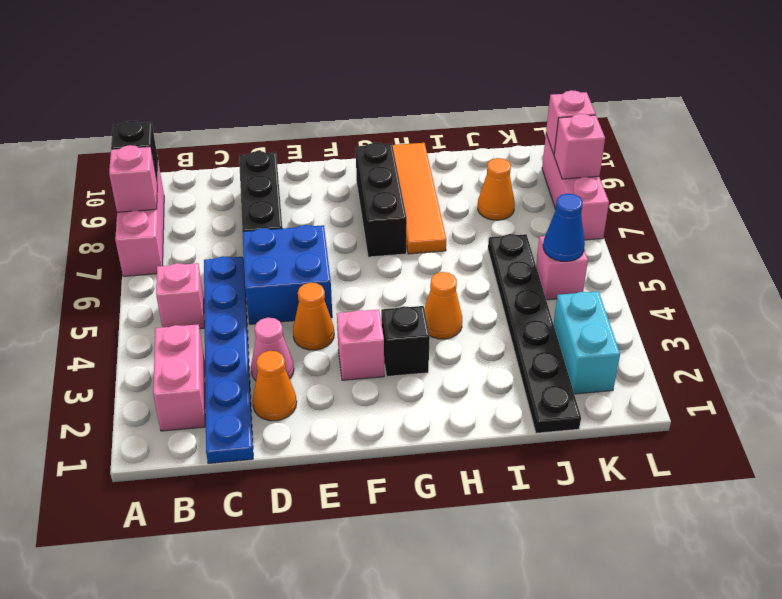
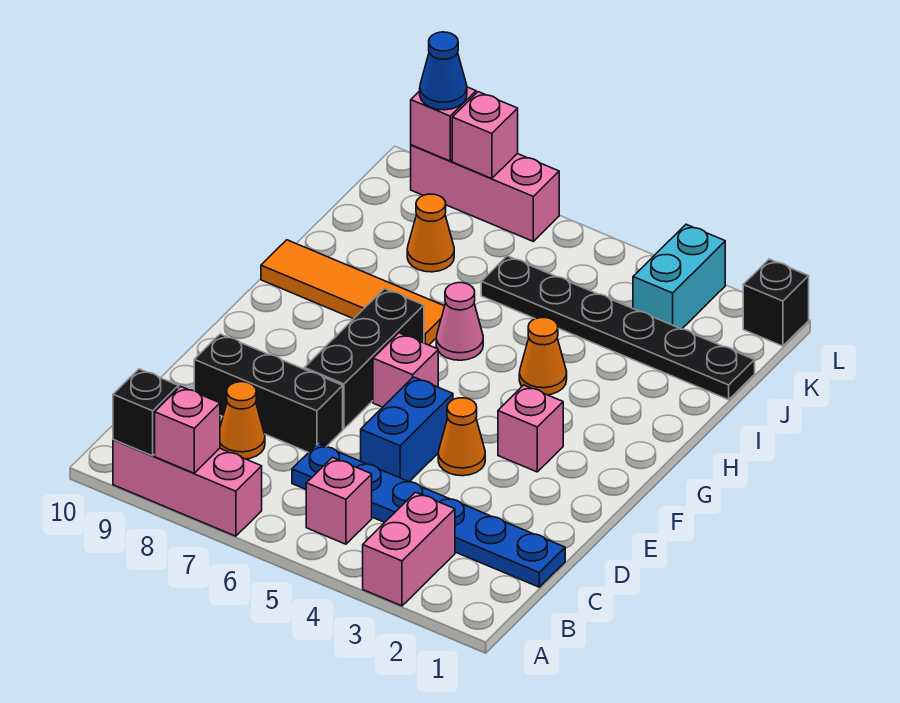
pink 1x2 brick [153,324,205,431] -> pink 1x2 brick turned to [363,492,455,606]
orange 1x1 cone [253,351,297,421] -> orange 1x1 cone moved to [220,382,265,459]
pink 1x1 cone [251,318,294,381] -> pink 1x1 cone moved to [436,283,483,360]
blue 2x2 brick [243,225,332,324] -> blue 1x2 brick [361,377,453,482]
black 1x1 brick [381,306,430,376] -> black 1x1 brick moved to [743,259,809,346]
black 1x3 brick [356,143,407,257] -> black 1x3 brick turned to [304,289,424,429]
cyan 1x2 brick [553,291,620,394] -> cyan 1x2 brick turned to [633,224,725,329]
pink 1x1 brick [536,236,588,300] -> pink 1x1 brick moved to [373,333,438,407]
blue 1x1 cone [543,194,585,261] -> blue 1x1 cone moved to [420,32,467,110]

